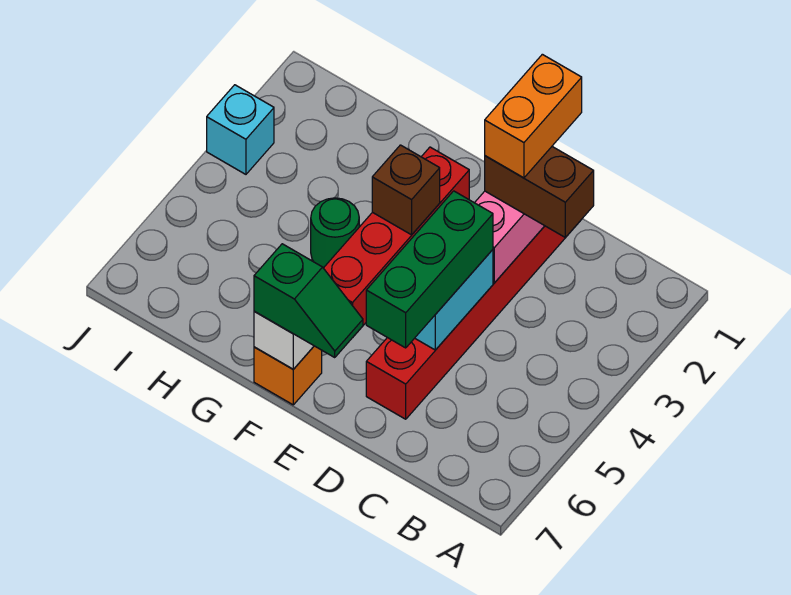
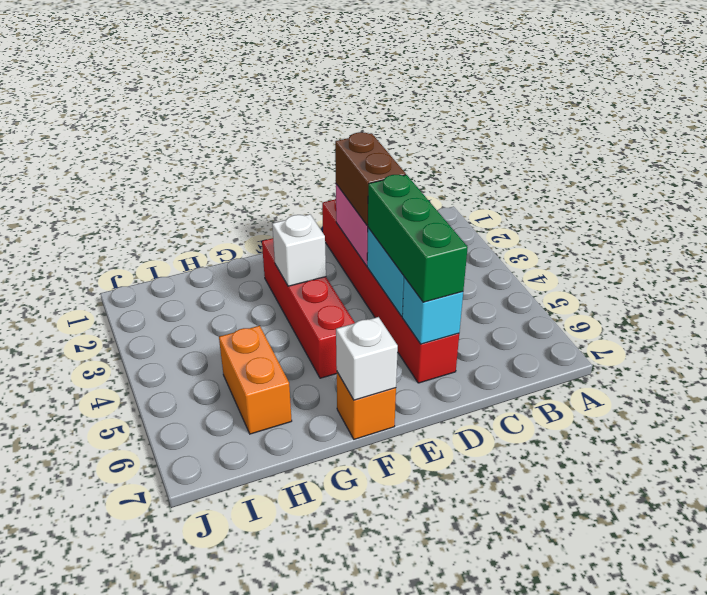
brown 1x2 brick [485,147,594,238] -> brown 1x2 brick turned to [335,132,406,225]
orange 1x2 brick [485,54,582,178] -> orange 1x2 brick moved to [219,326,292,434]
green 1x2 slope [254,244,363,357] -> none
brown 1x1 brick [372,145,440,235] -> white 1x1 brick [272,214,326,286]
green 1x1 round brick [311,198,359,268] -> none
cyan 1x1 brick [207,85,274,174] -> cyan 1x1 brick moved to [402,277,463,344]

